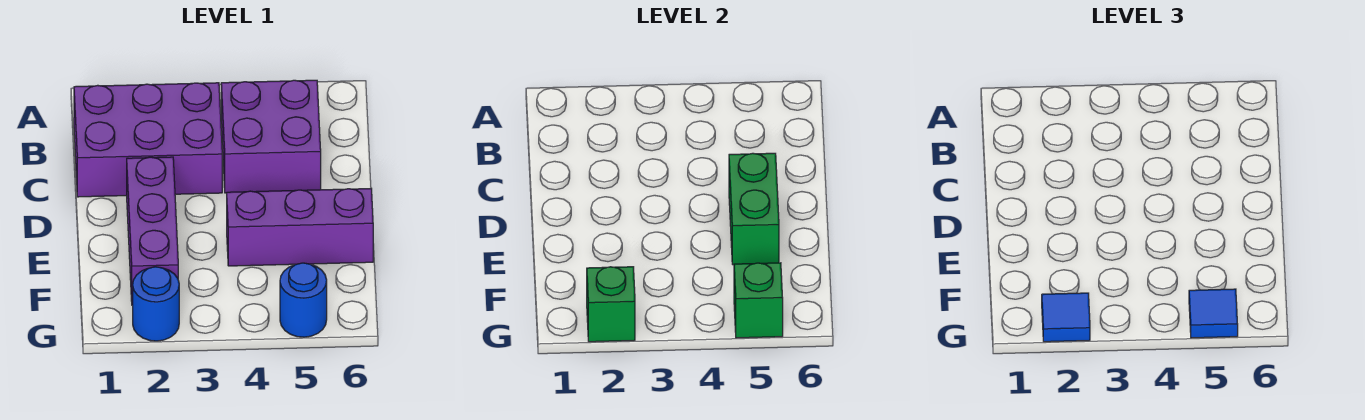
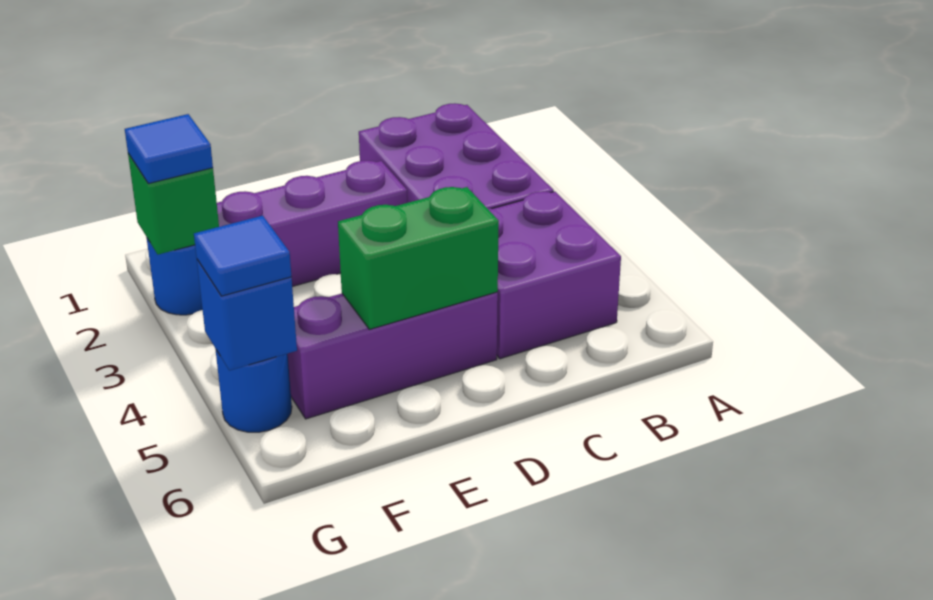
purple 1x3 brick [227,189,373,266] -> purple 1x3 brick turned to [288,292,498,419]
green 1x1 brick [734,263,783,338] -> blue 1x1 brick [197,260,297,371]

